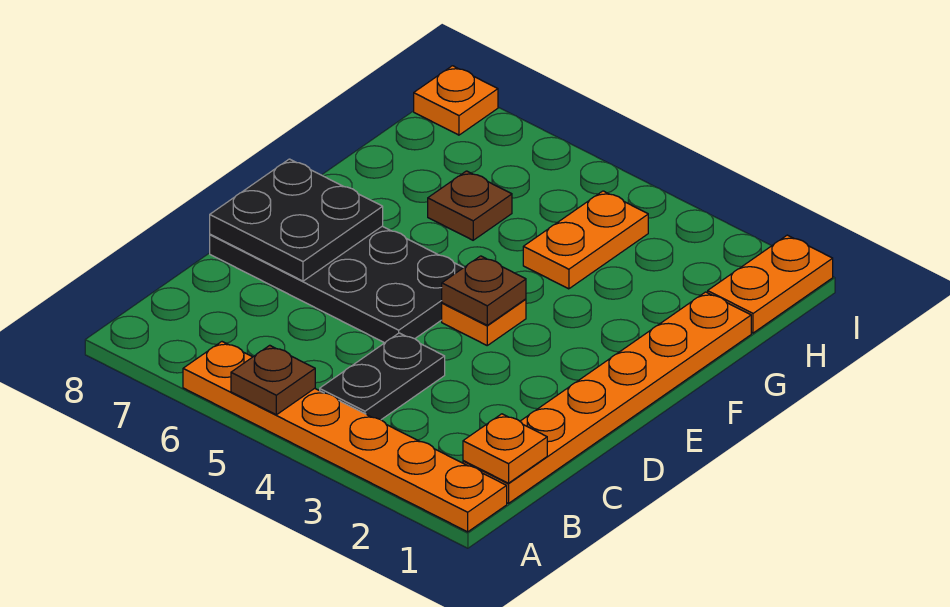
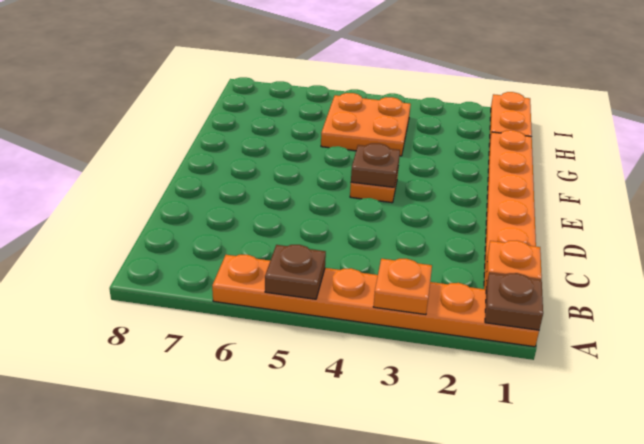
black 1x2 plate [320,333,445,420] -> none
black 2x4 plate [210,226,463,343] -> none
black 2x2 plate [210,159,383,281] -> none
orange 1x2 plate [523,191,648,289] -> orange 2x2 plate [321,93,411,156]
brown 1x1 plate [428,171,512,240] -> brown 1x1 plate moved to [485,273,543,330]
orange 1x1 plate [414,66,498,135] -> orange 1x1 plate moved to [373,259,432,315]

